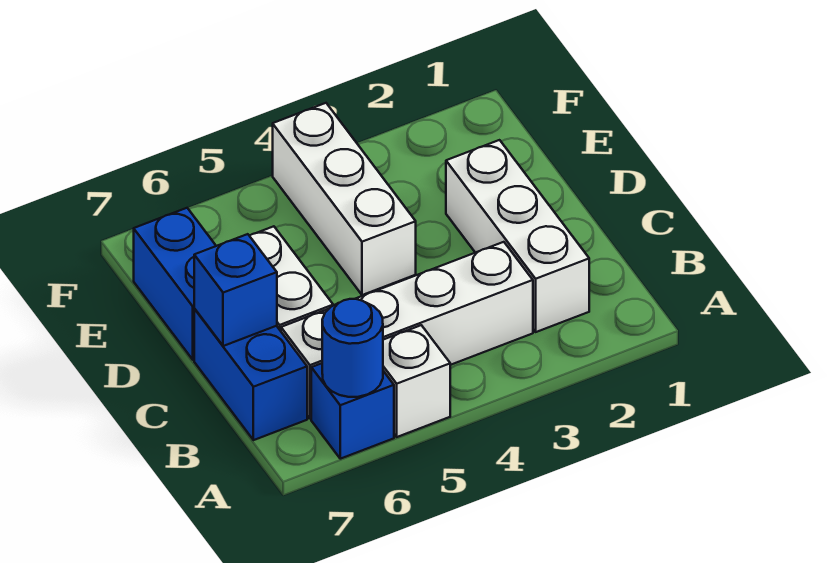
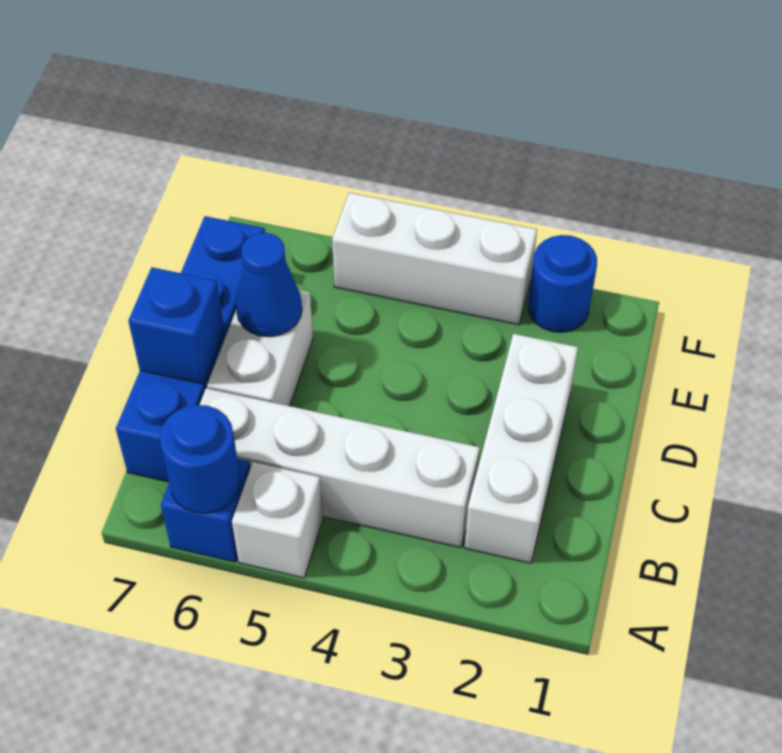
white 1x3 brick [273,103,416,295] -> white 1x3 brick turned to [332,193,537,325]
none -> blue 1x1 cone [236,233,302,337]
none -> blue 1x1 round brick [528,235,597,332]

